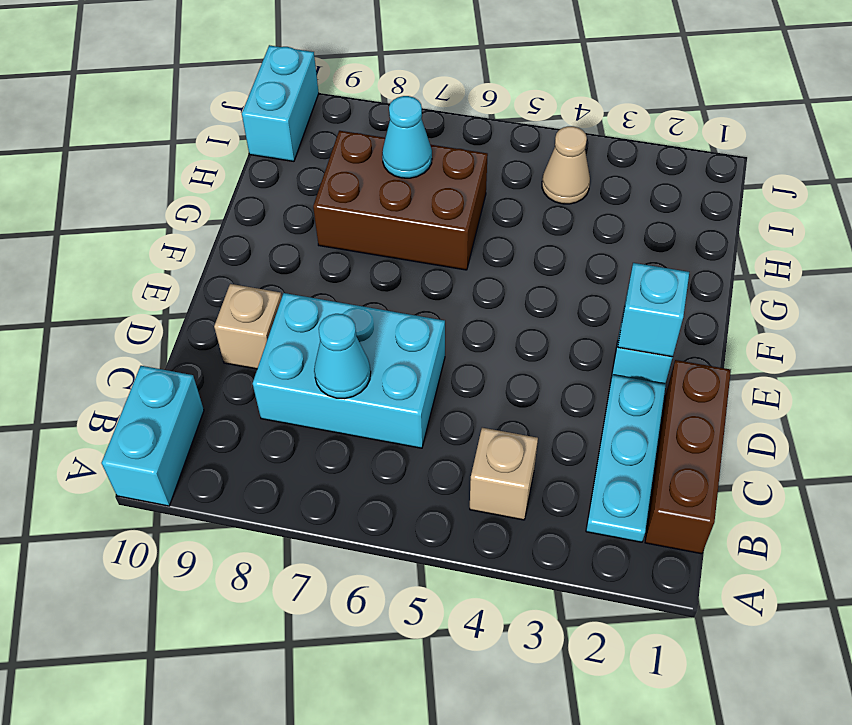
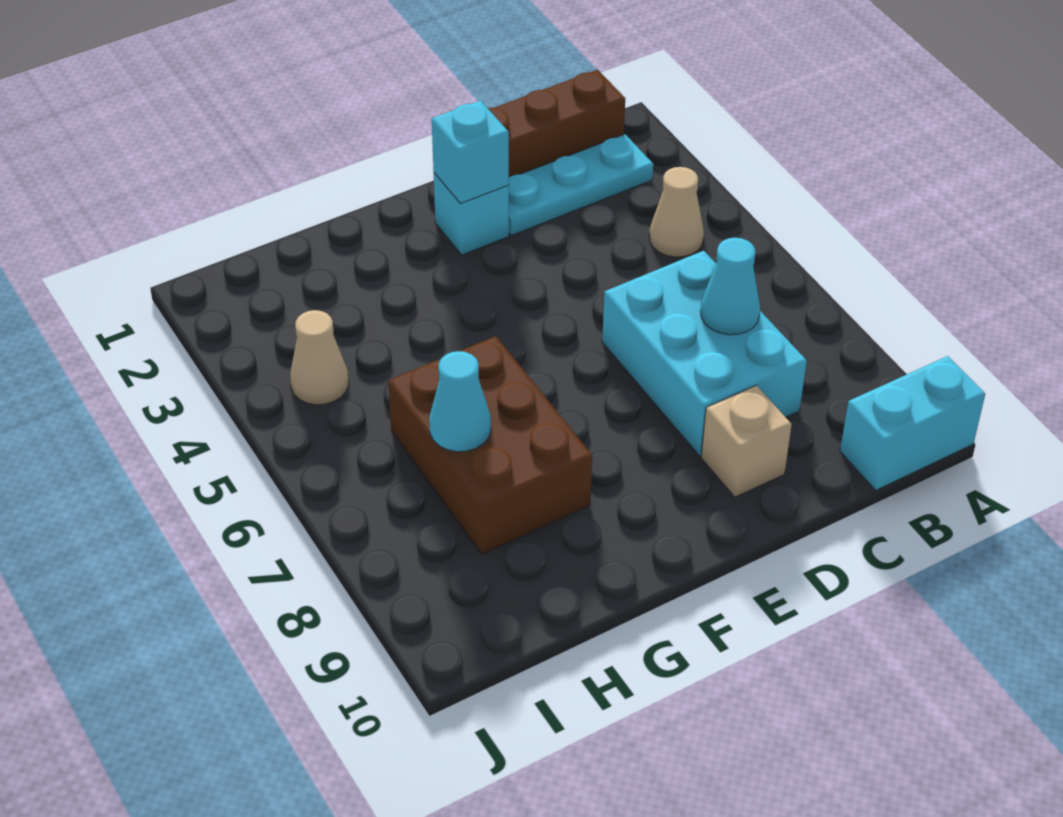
tan 1x1 brick [470,428,538,520] -> tan 1x1 cone [649,167,704,257]
cyan 1x2 brick [242,45,319,161] -> none

